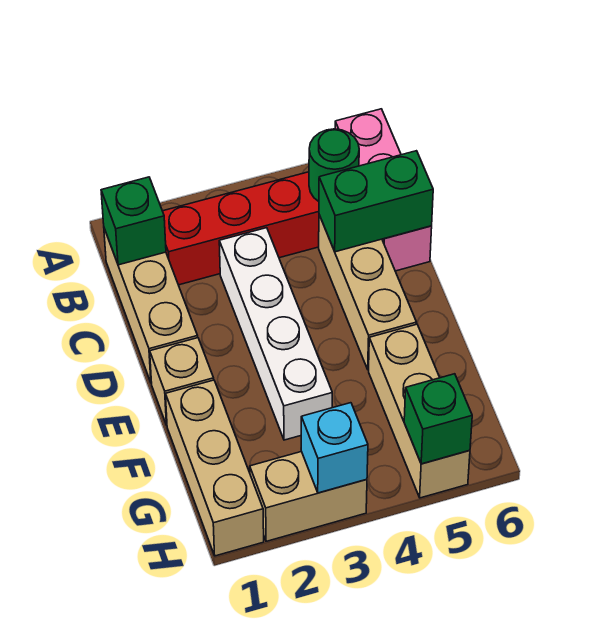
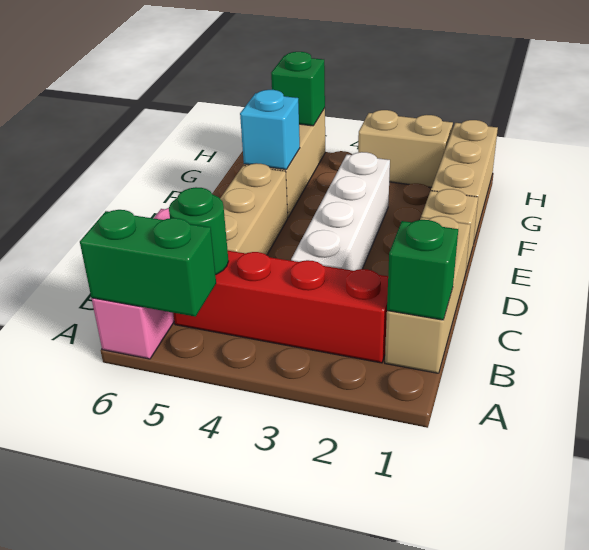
green 1x2 brick [319,151,433,252] -> green 1x2 brick moved to [80,210,216,317]
cyan 1x1 brick [301,403,368,493] -> cyan 1x1 brick moved to [240,90,300,169]

